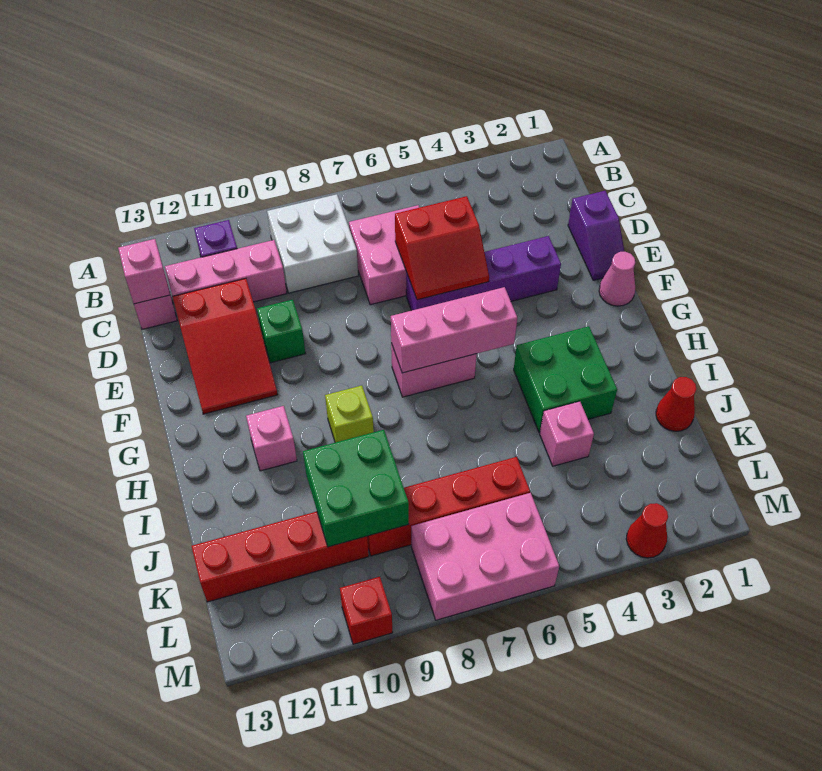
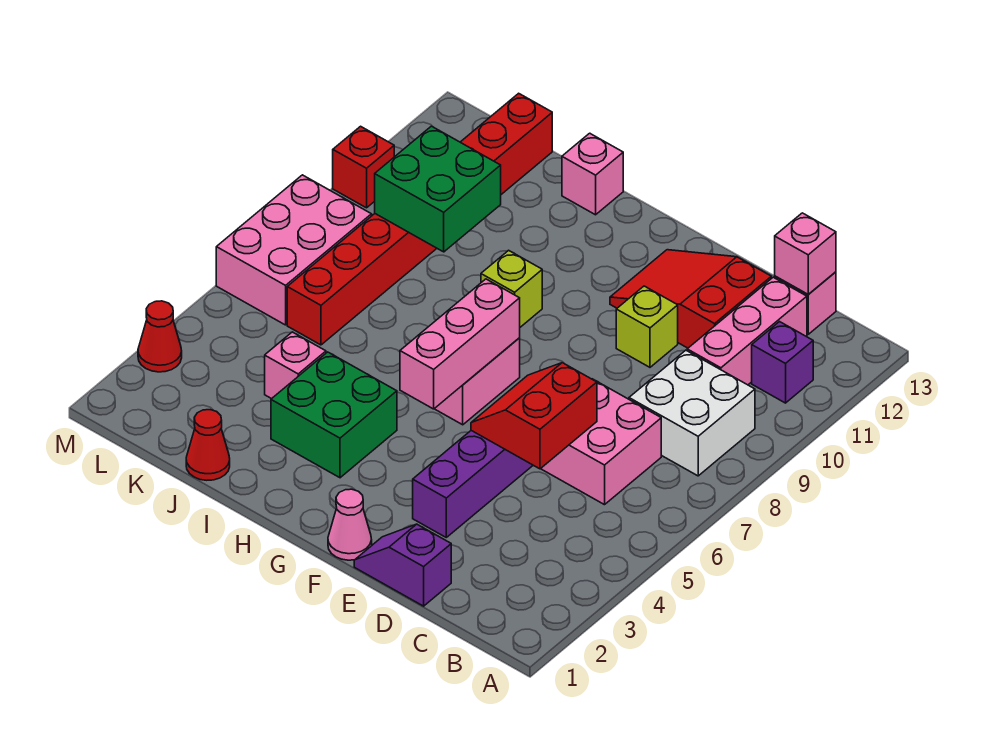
green 1x1 brick [257,300,305,363] -> lime 1x1 brick [616,286,678,367]
pink 1x1 brick [246,406,297,471] -> pink 1x1 brick moved to [562,133,623,215]

